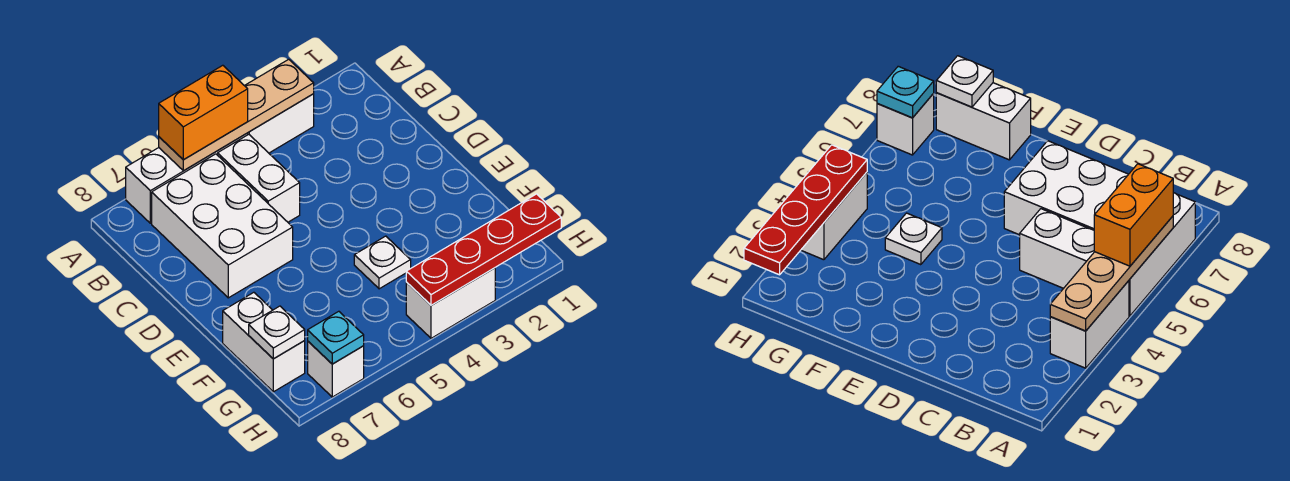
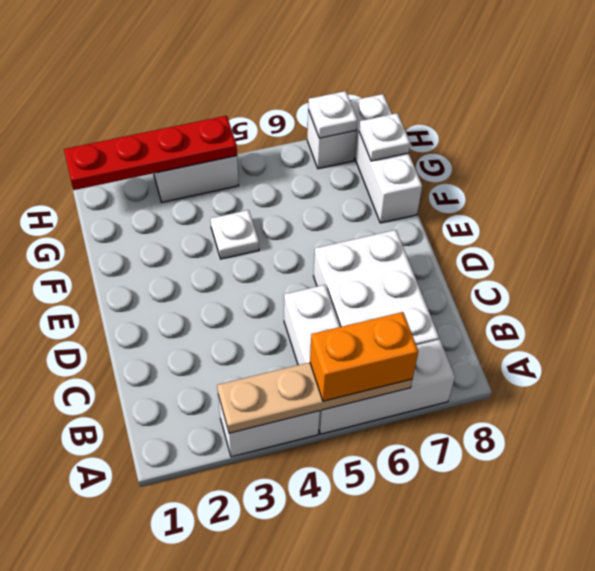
white 1x2 brick [223,292,305,392] -> white 1x3 brick [350,94,422,223]
cyan 1x1 plate [308,311,364,364] -> white 1x1 plate [308,91,358,138]

